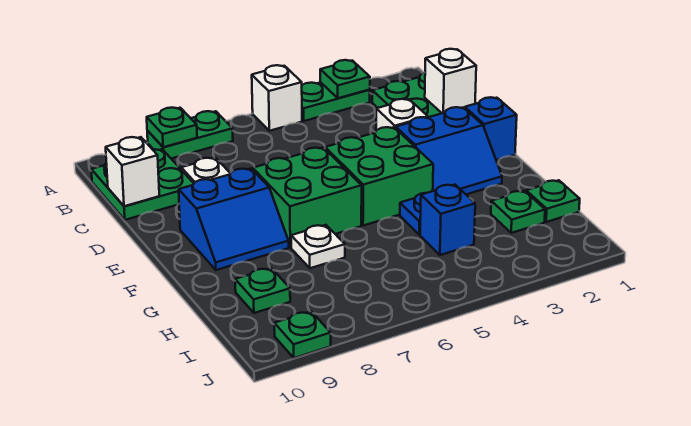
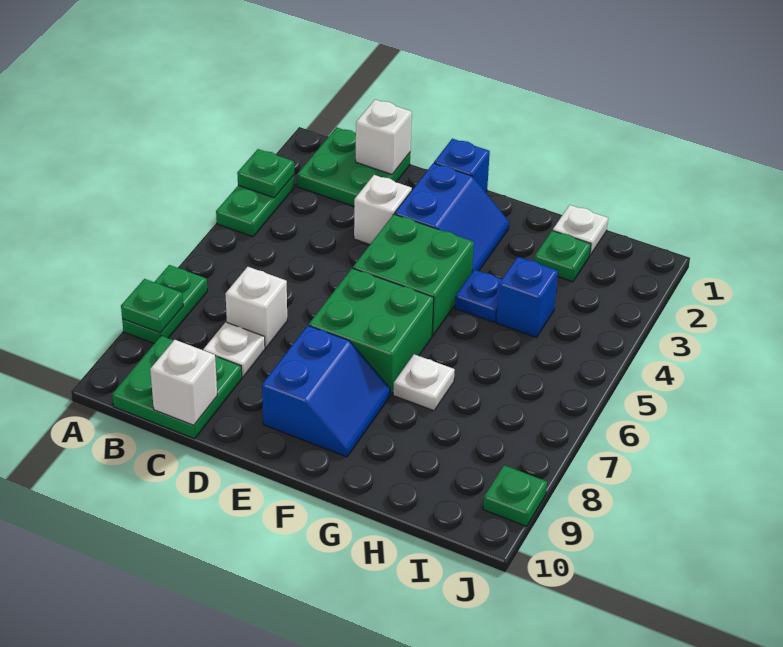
white 1x1 brick [252,65,302,131] -> white 1x1 brick moved to [225,267,287,348]
green 1x1 plate [526,180,580,222] -> white 1x1 plate [553,205,608,255]
green 1x1 plate [235,268,290,313] -> none

